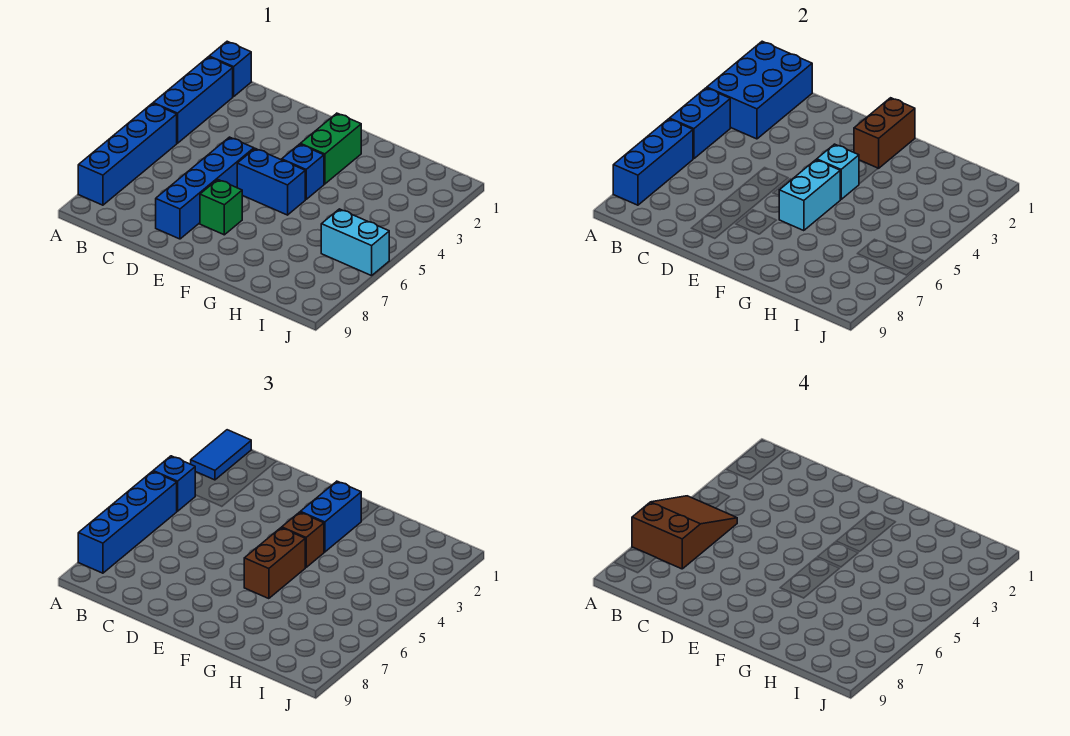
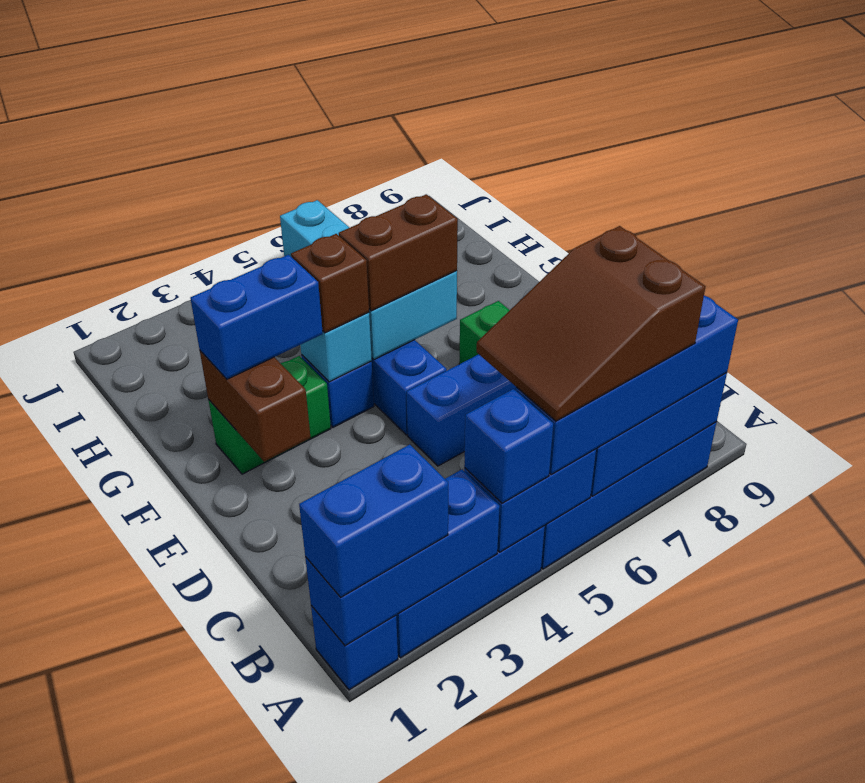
blue 2x3 brick [707,41,812,139] -> blue 1x3 brick [305,470,500,646]
blue 1x2 tile [191,430,251,480] -> blue 1x2 brick [299,445,448,597]
brown 1x2 brick [854,98,915,169] -> brown 1x2 brick turned to [200,351,311,462]

